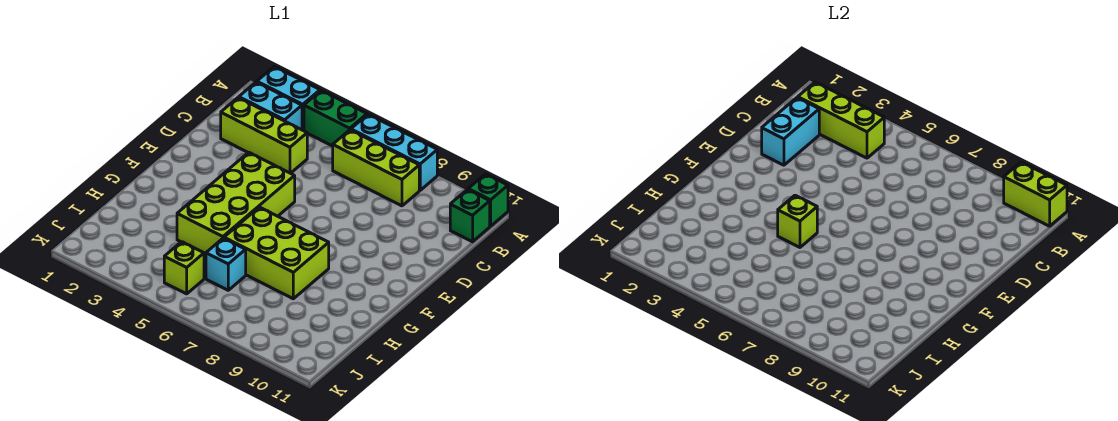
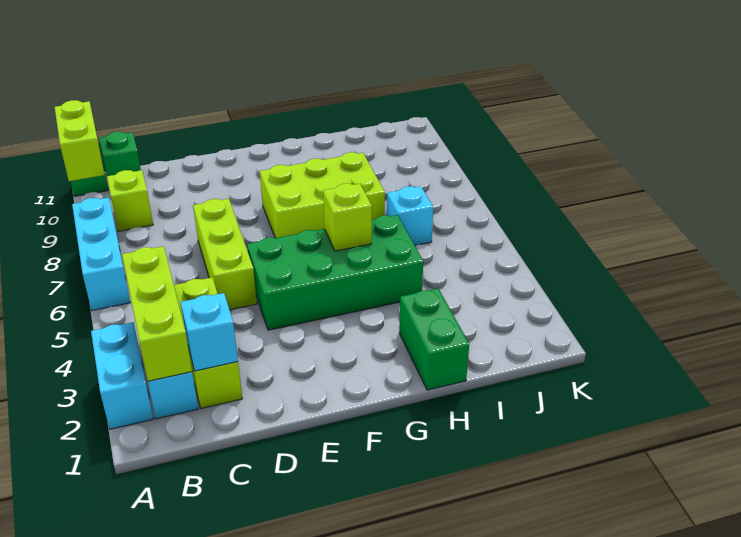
green 1x2 brick [304,91,367,146] -> green 1x2 brick moved to [399,288,469,390]
lime 1x3 brick [333,130,419,206] -> lime 1x3 brick moved to [193,199,257,310]
cyan 1x2 brick [762,98,819,165] -> cyan 1x1 brick [181,293,238,371]
lime 2x4 brick [177,152,295,254] -> green 2x4 brick [247,215,423,330]
lime 2x3 brick [224,207,329,299] -> lime 2x3 brick turned to [260,152,385,238]
lime 1x1 brick [164,242,204,294] -> lime 1x1 brick moved to [107,170,153,231]

